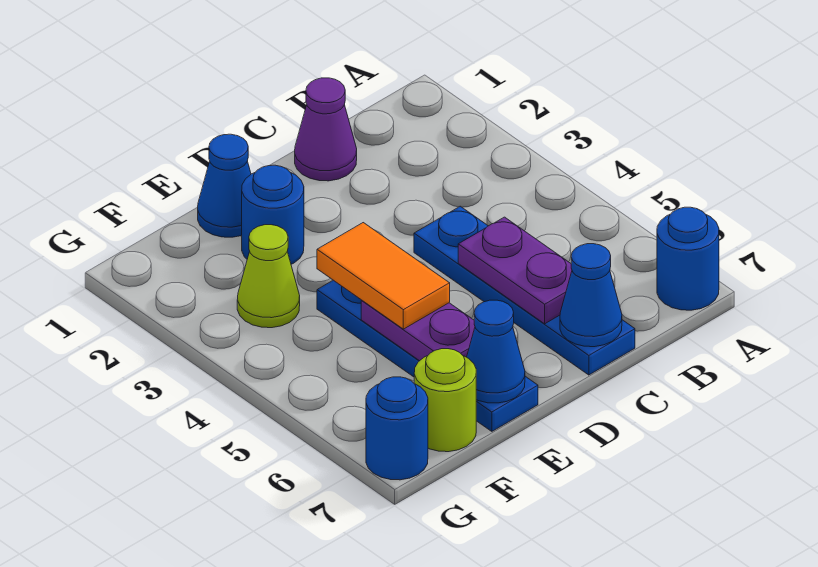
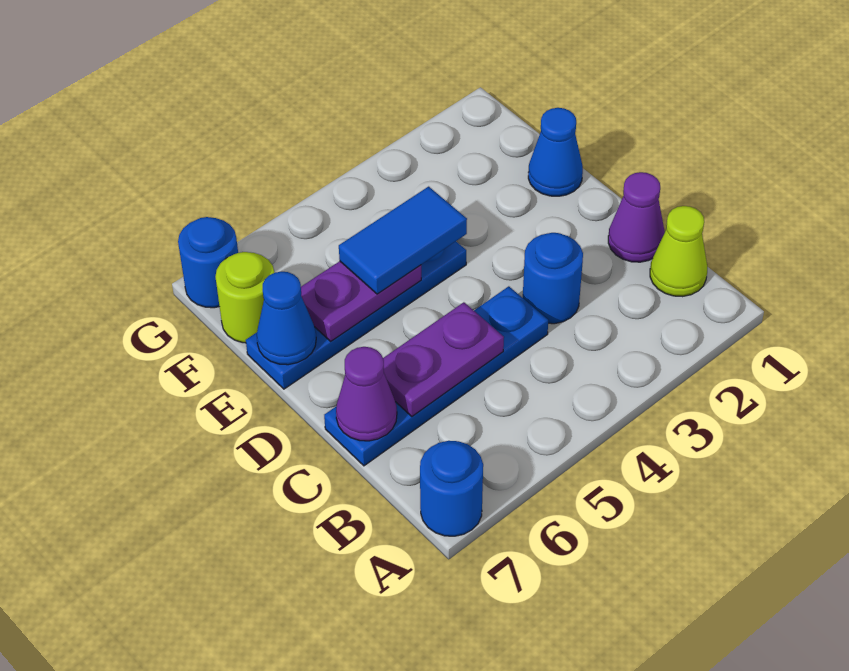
blue 1x1 cone [560,244,622,347] -> purple 1x1 cone [336,347,397,441]
blue 1x1 round brick [242,165,304,264] -> blue 1x1 round brick moved to [523,233,583,324]
orange 1x2 tile [317,223,450,329] -> blue 1x2 tile [339,187,467,294]
lime 1x1 cone [237,225,300,328] -> lime 1x1 cone moved to [650,206,707,297]

